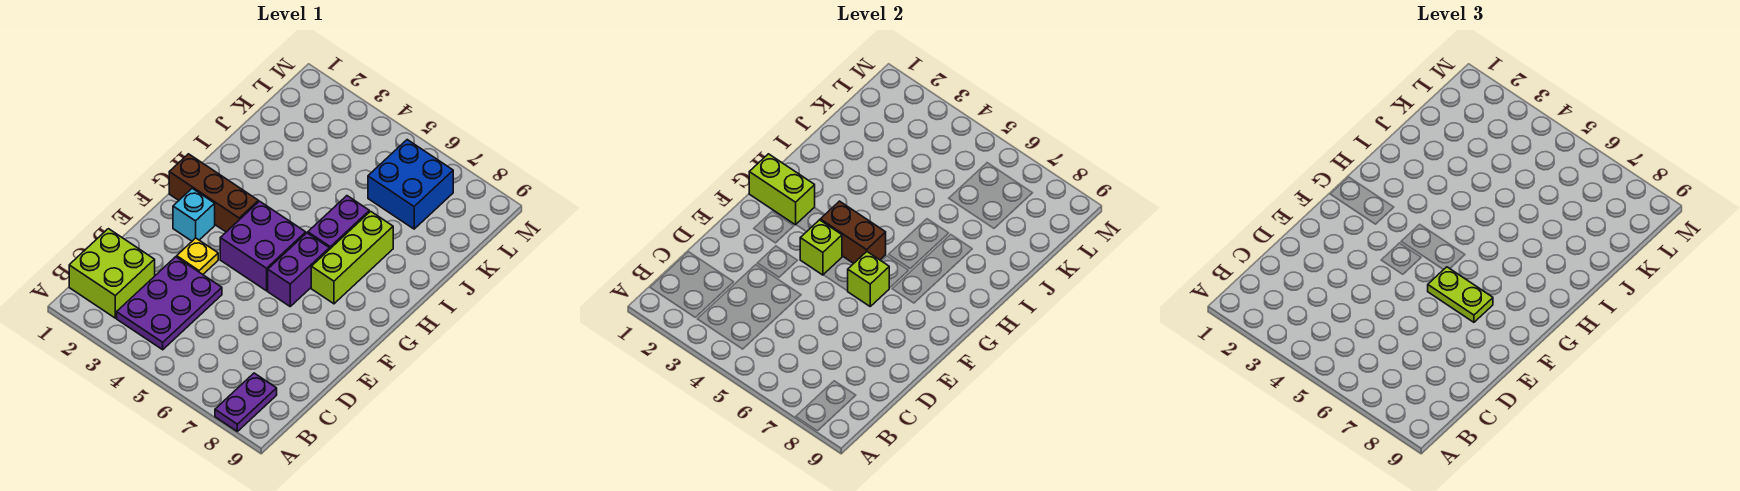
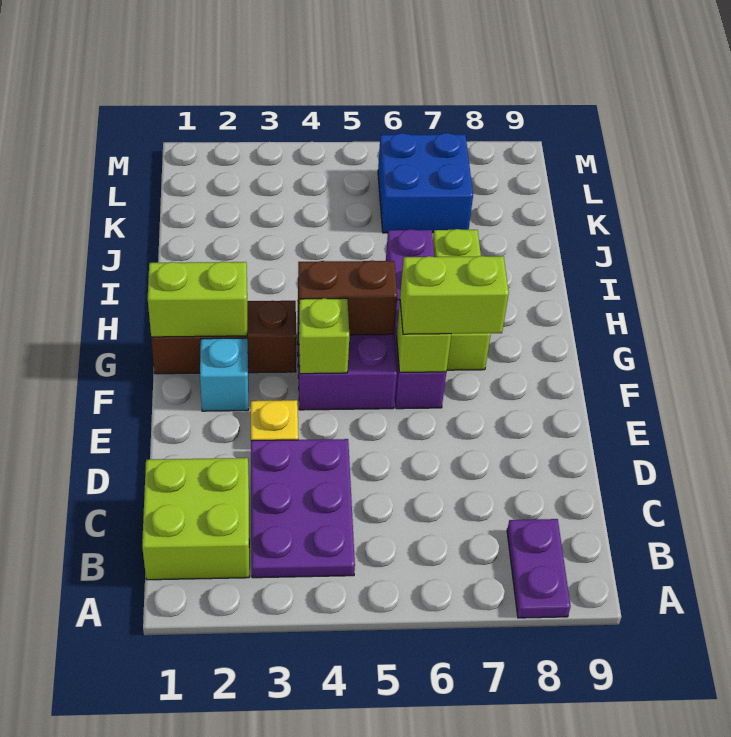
lime 1x2 plate [1428,267,1493,322] -> lime 1x2 brick [400,256,509,334]

